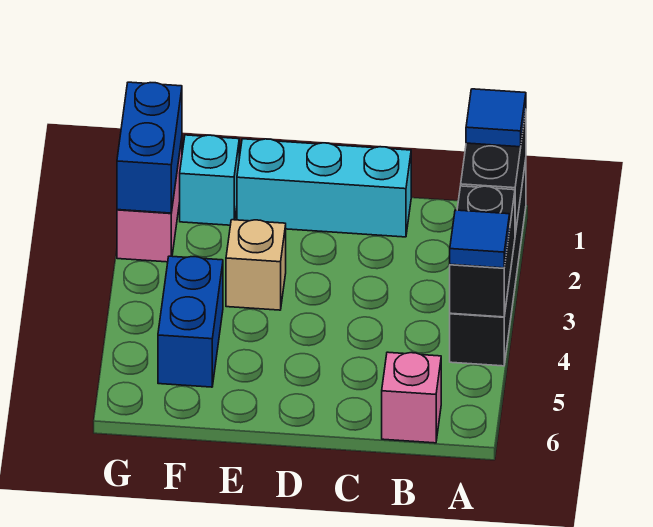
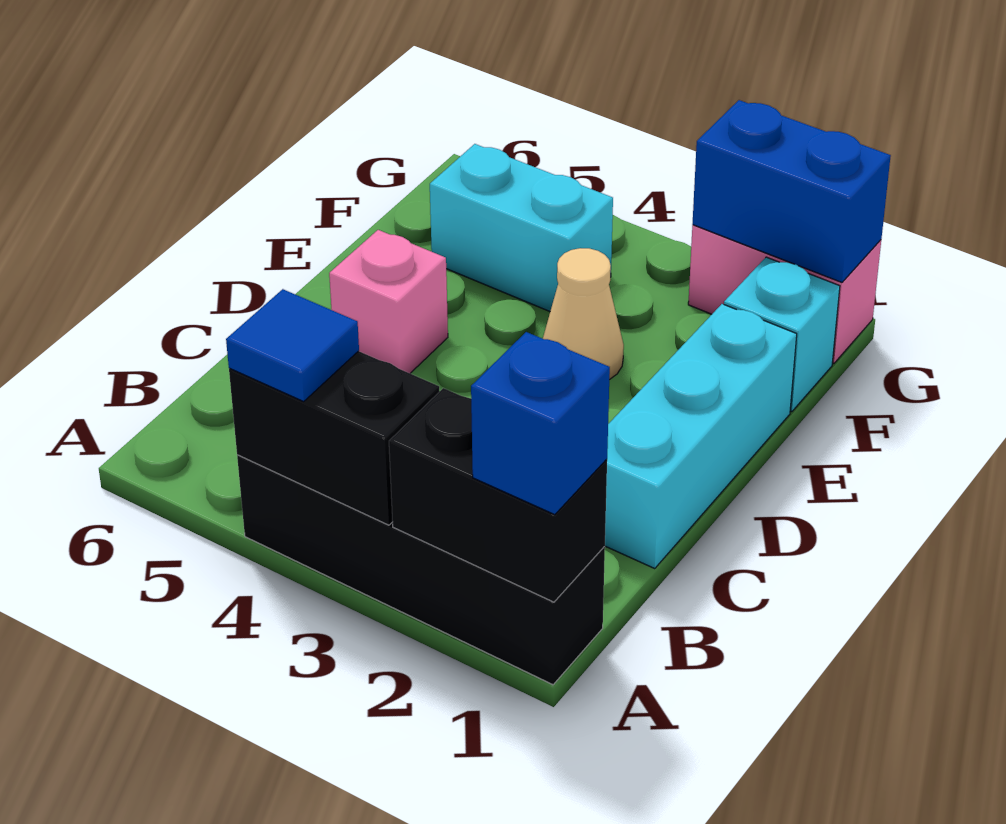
blue 1x1 tile [466,89,526,147] -> blue 1x1 brick [471,332,610,515]
pink 1x1 brick [382,352,441,443] -> pink 1x1 brick moved to [329,230,448,373]
tan 1x1 brick [226,220,286,310] -> tan 1x1 cone [543,248,624,380]
blue 1x2 brick [158,256,223,387] -> cyan 1x2 brick [430,144,613,311]

